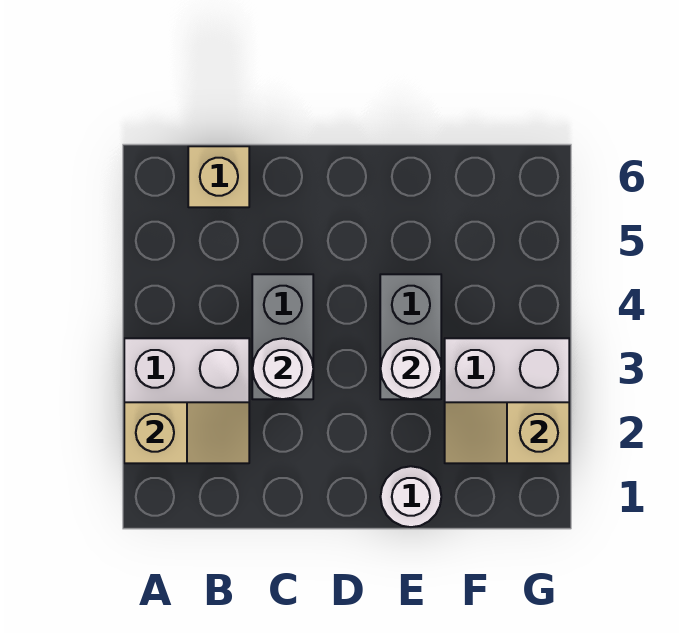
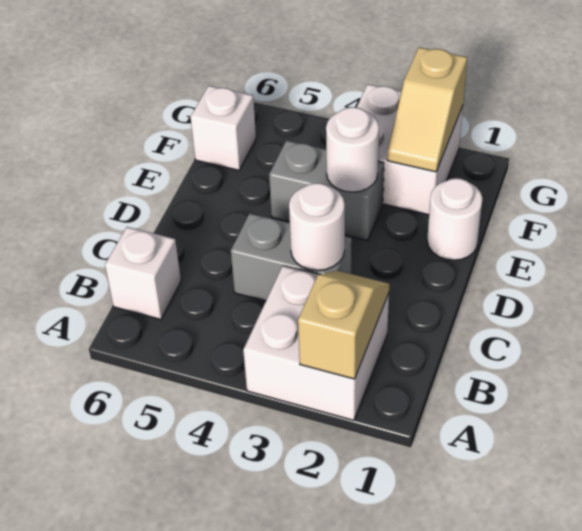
tan 1x1 brick [188,146,249,207] -> white 1x1 brick [105,227,181,319]
none -> white 1x1 brick [190,86,256,170]

